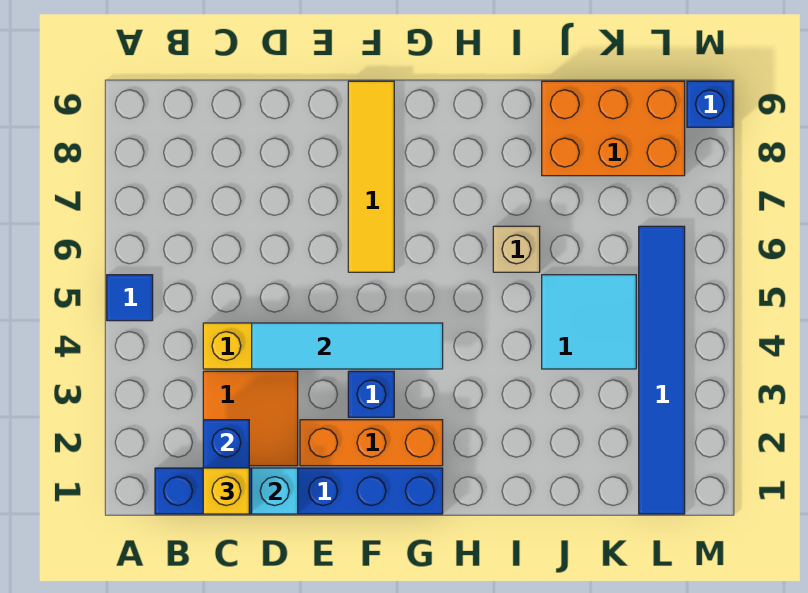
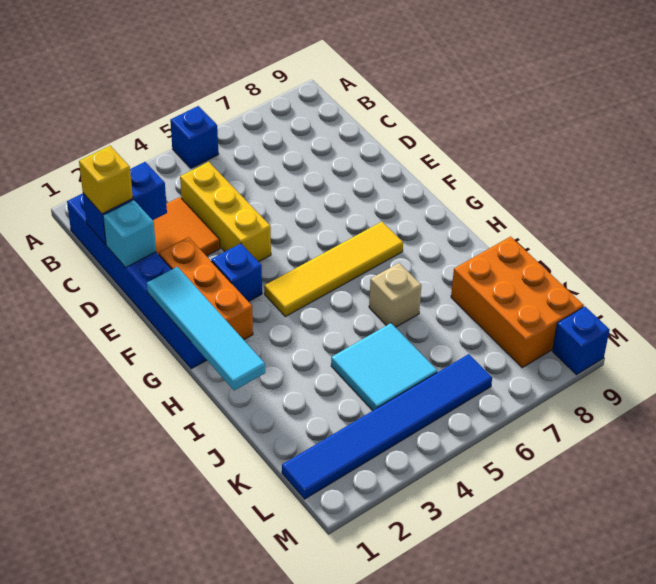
blue 1x1 tile [107,275,153,321] -> blue 1x1 brick [170,106,219,168]
cyan 1x4 tile [252,323,443,369] -> cyan 1x4 tile moved to [147,267,265,391]
yellow 1x4 tile [348,81,394,272] -> yellow 1x4 tile moved to [264,222,403,317]

